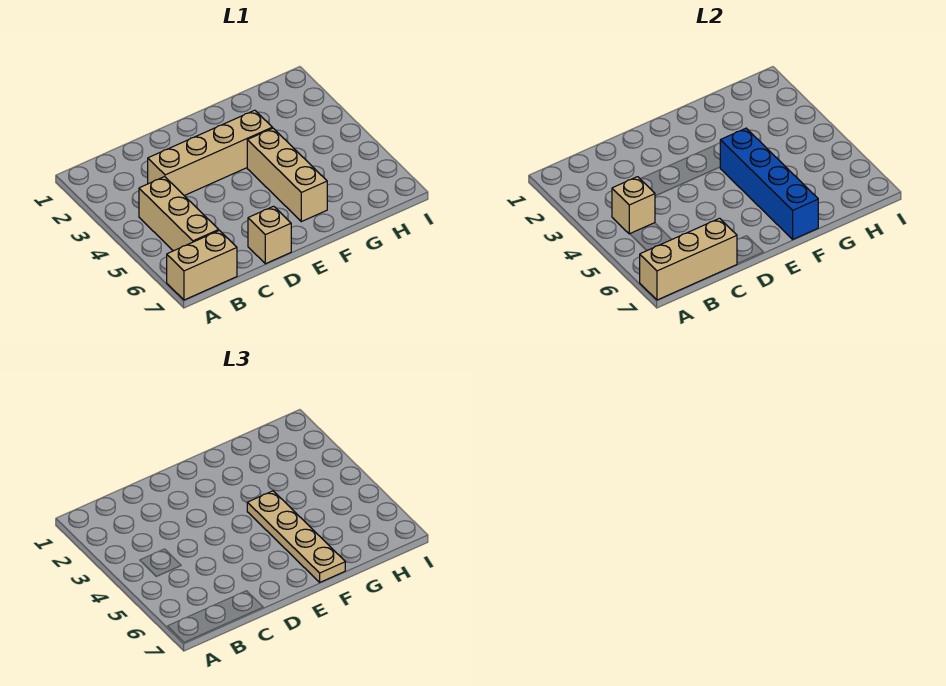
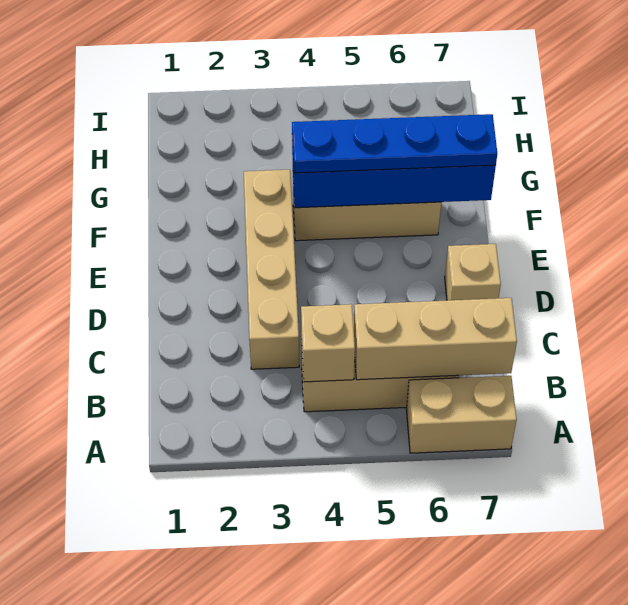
tan 1x2 brick [167,231,237,300] -> tan 1x2 brick turned to [406,376,517,453]
tan 1x3 brick [640,218,737,300] -> tan 1x3 brick turned to [354,298,517,380]
tan 1x4 plate [247,491,345,582] -> blue 1x4 plate [292,114,497,173]

